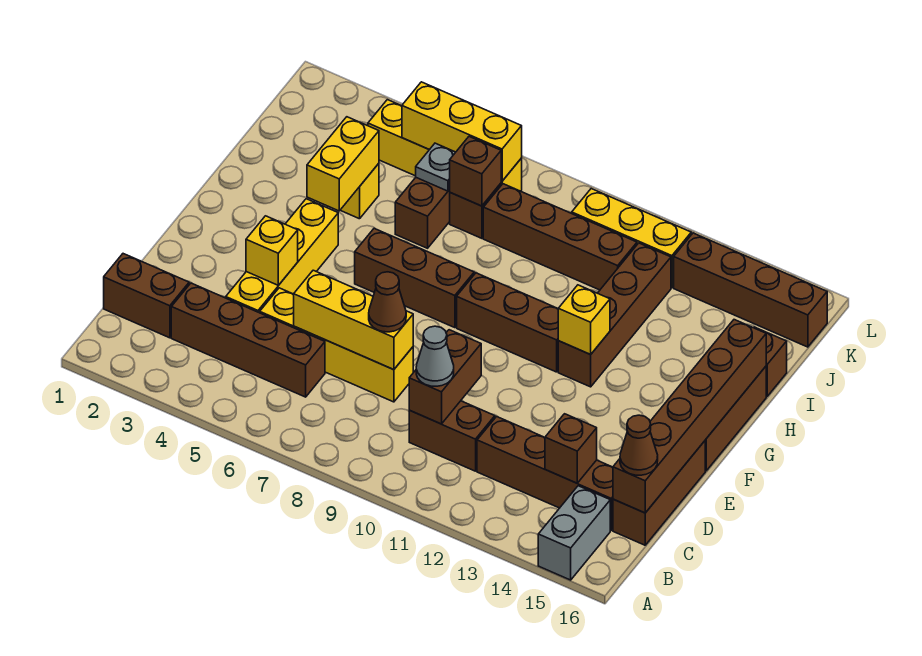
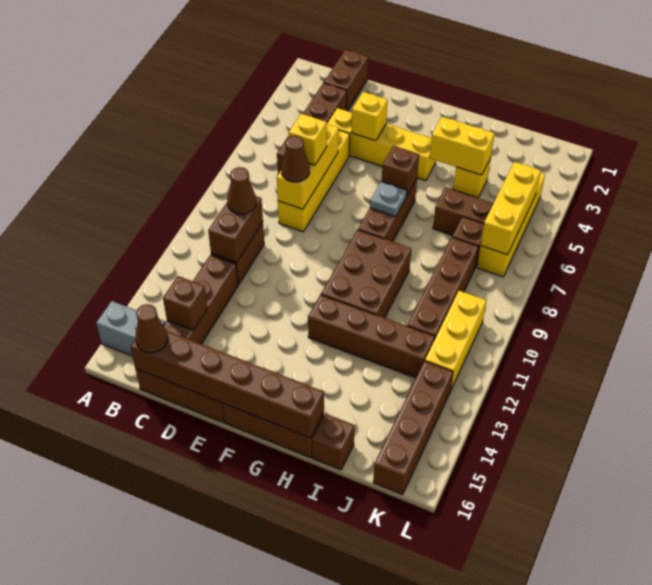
brown 1x2 brick [409,330,481,424] -> brown 1x2 brick turned to [208,196,263,263]
grey 1x1 cone [416,326,454,386] -> brown 1x1 cone [227,167,256,214]
brown 1x3 brick [457,273,558,372] -> brown 2x3 brick [321,230,411,318]
yellow 1x1 brick [558,285,610,355] -> yellow 1x1 brick moved to [289,114,327,165]
grey 1x1 plate [416,143,456,191] -> grey 1x1 plate moved to [370,181,407,217]
brown 1x1 brick [449,137,501,206] -> brown 1x1 brick moved to [382,146,419,197]

